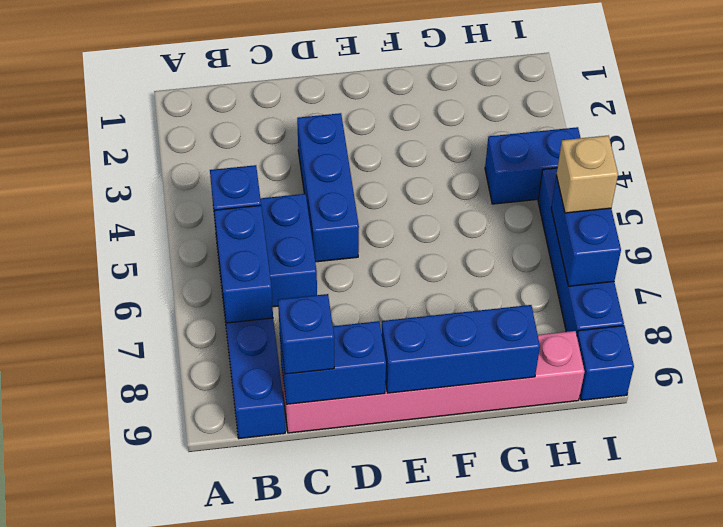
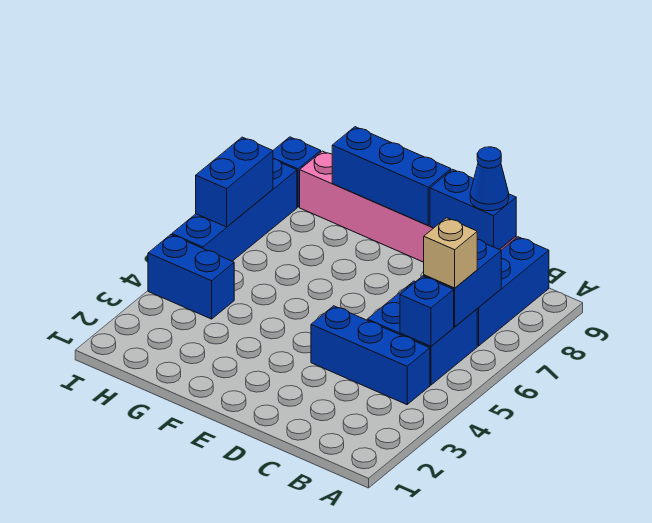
blue 1x1 brick [278,294,334,374] -> blue 1x1 cone [470,147,509,211]
blue 1x3 brick [297,113,359,262] -> blue 1x3 brick turned to [311,306,430,405]
tan 1x1 brick [556,136,618,213] -> tan 1x1 brick moved to [424,218,477,288]

